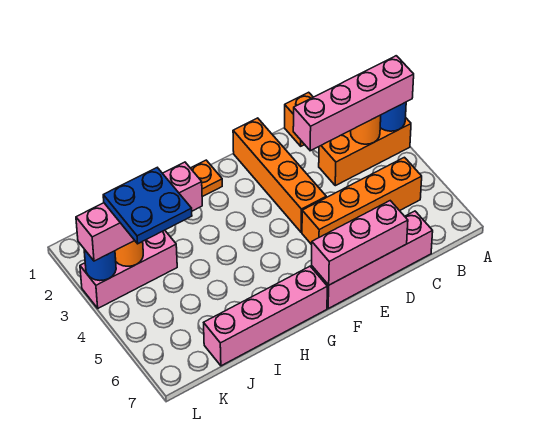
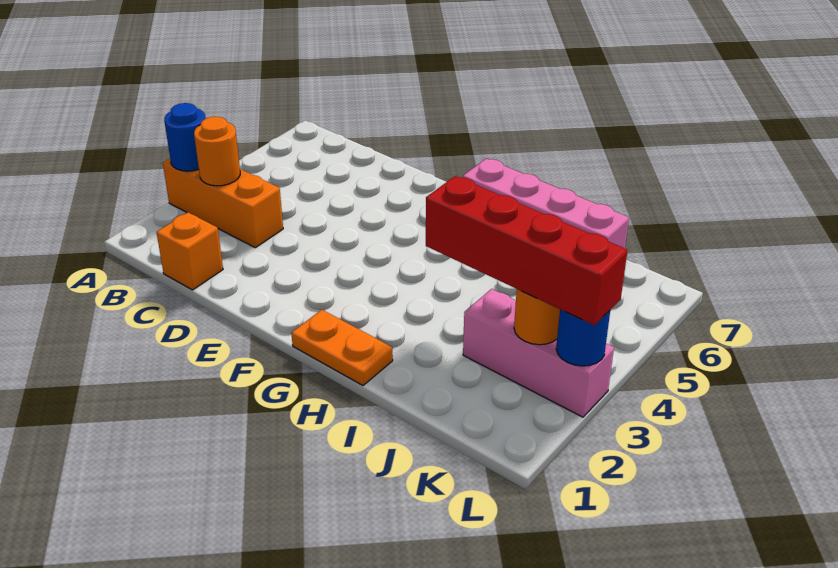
pink 1x4 brick [293,56,414,151] -> none
orange 1x4 brick [302,157,422,245] -> none
pink 1x4 brick [311,211,433,308] -> none
pink 1x3 brick [312,201,408,285] -> none
orange 1x4 brick [233,118,326,232] -> none
pink 1x4 brick [76,162,202,261] -> red 1x4 brick [426,176,628,325]
blue 2x2 plate [103,168,192,244] -> none

